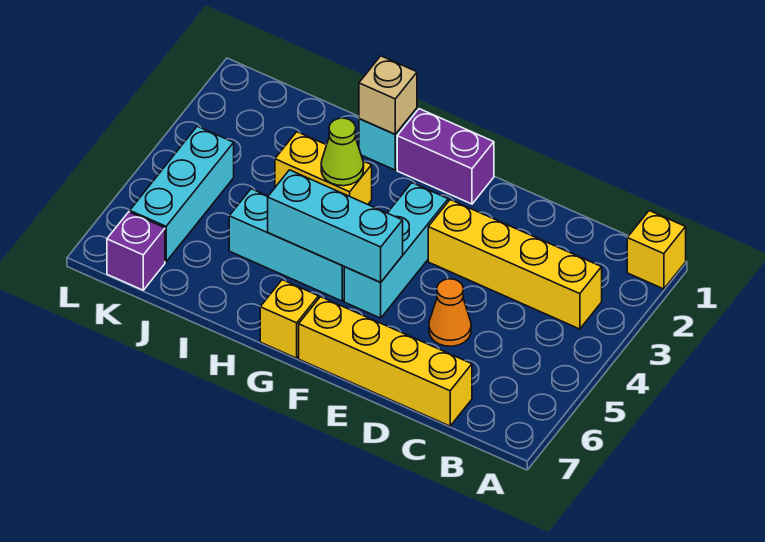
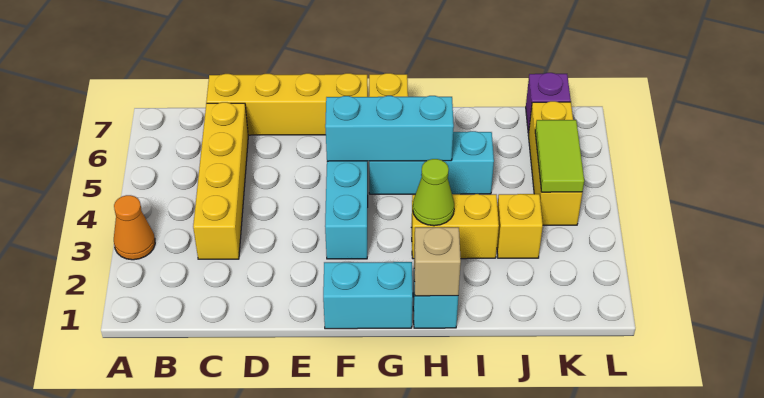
yellow 1x1 brick [627,211,686,289] -> yellow 1x1 brick moved to [497,194,543,258]
yellow 1x4 brick [428,200,602,329] -> yellow 1x4 brick turned to [193,102,248,259]
orange 1x1 cone [429,279,471,346] -> orange 1x1 cone moved to [114,195,155,260]
purple 1x2 brick [397,109,494,204] -> cyan 1x2 brick [323,262,413,329]
cyan 1x3 brick [130,126,234,262] -> yellow 1x3 brick [528,101,582,225]
none -> lime 1x2 tile [535,120,584,192]

